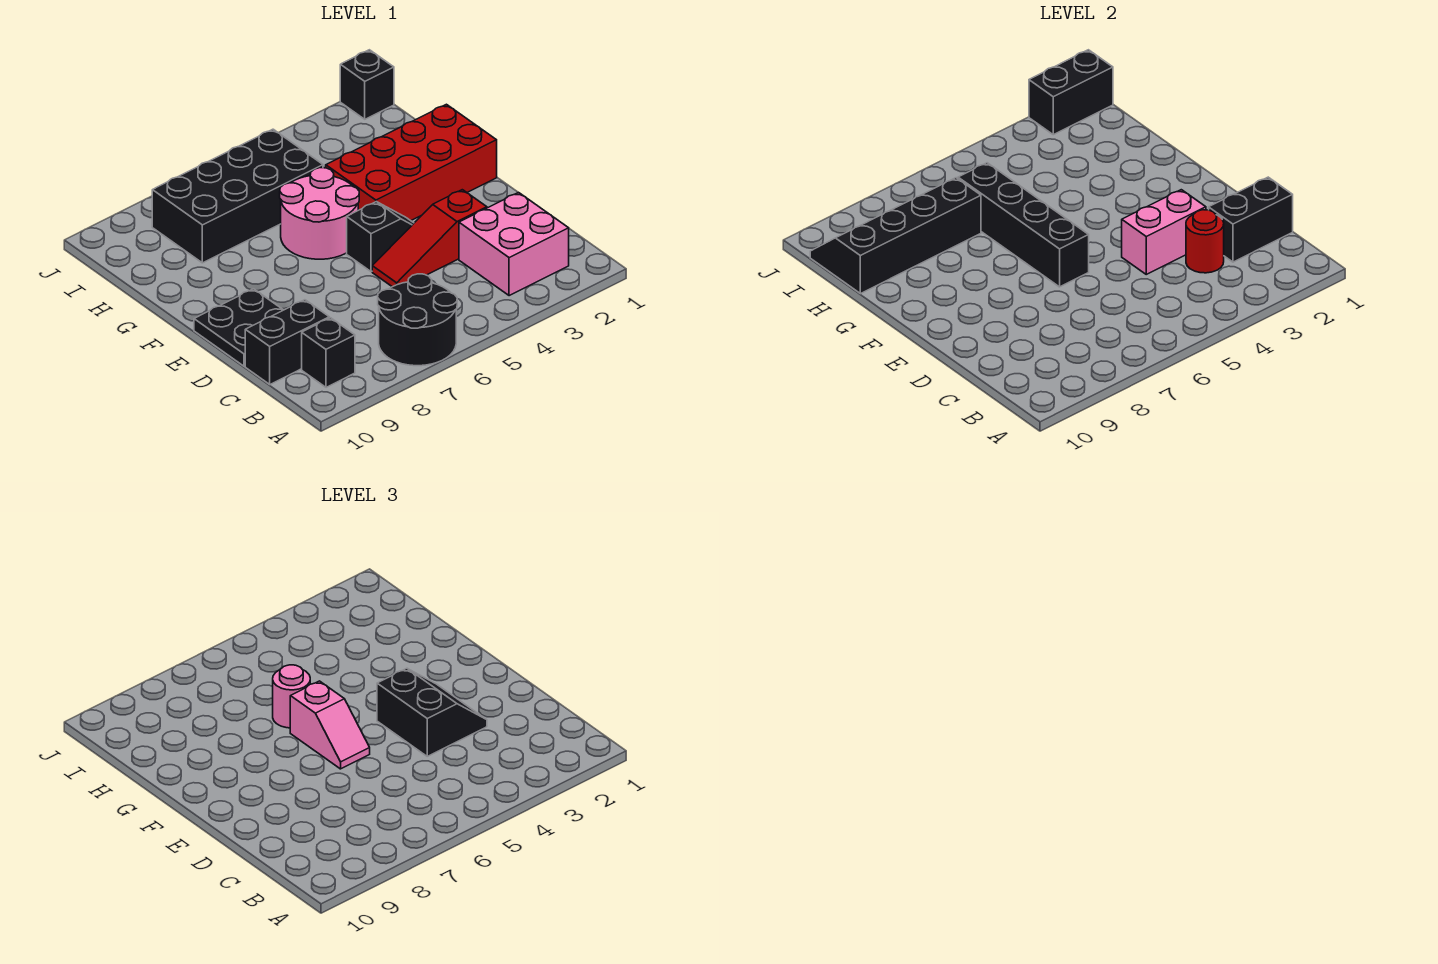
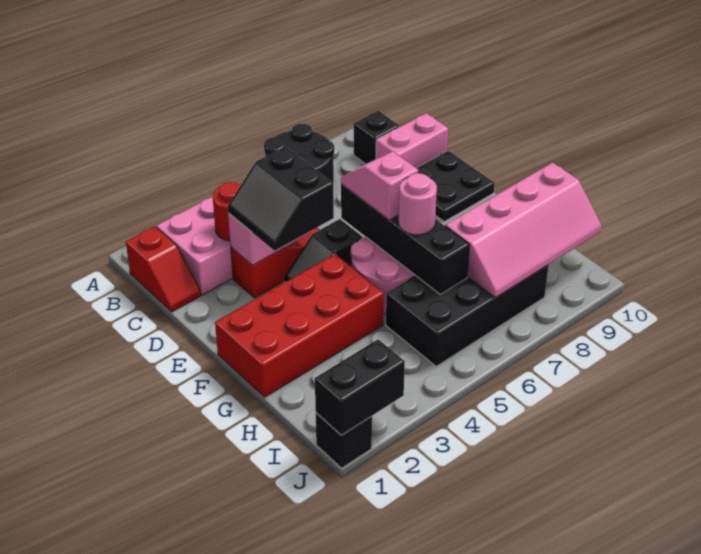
none -> red 1x2 slope [126,226,201,312]
black 1x2 brick [1209,177,1293,262] -> none
black 1x2 brick [245,300,329,384] -> pink 1x2 brick [376,113,448,168]
black 2x4 slope [810,178,981,294] -> pink 2x4 slope [445,163,602,298]

